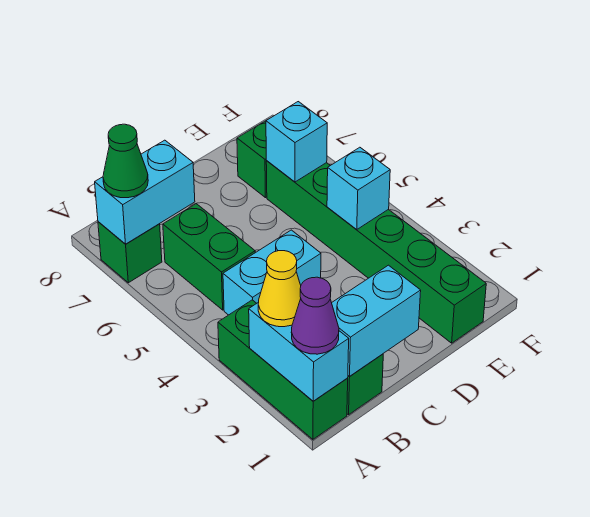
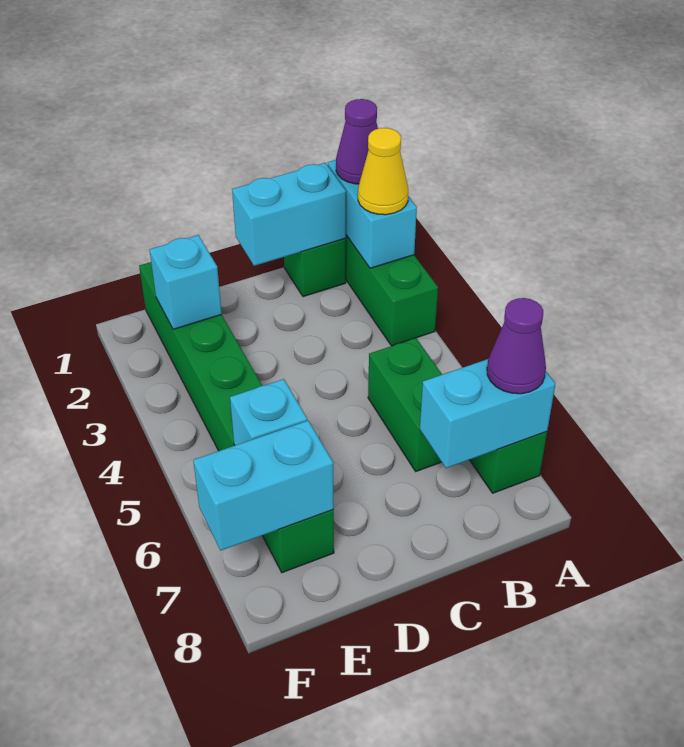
green 1x1 cone [103,124,148,198] -> purple 1x1 cone [487,298,546,394]
cyan 1x2 brick [223,230,321,315] -> cyan 1x2 brick moved to [193,421,334,550]
cyan 1x1 brick [327,147,390,230] -> cyan 1x1 brick moved to [149,235,222,329]

